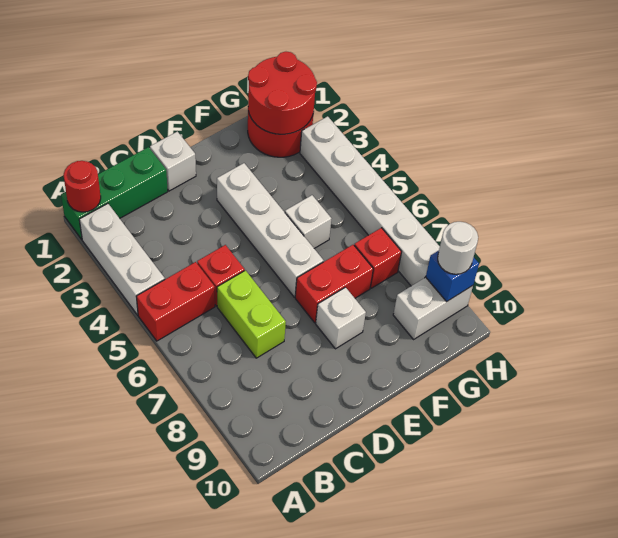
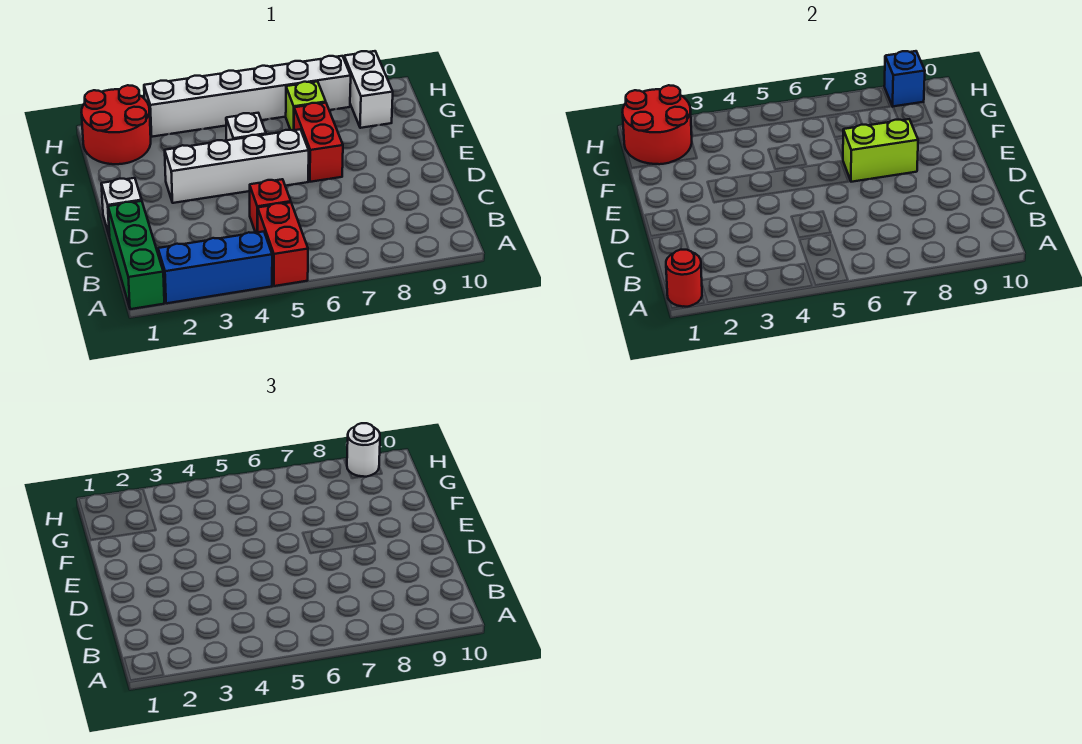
white 1x3 brick [79,204,165,315] -> blue 1x3 brick [158,232,272,303]
lime 1x2 brick [217,270,286,358] -> lime 1x2 brick moved to [843,119,918,182]
white 1x1 brick [316,287,366,349] -> none
red 1x1 brick [354,228,401,288] -> lime 1x1 brick [286,82,326,130]

